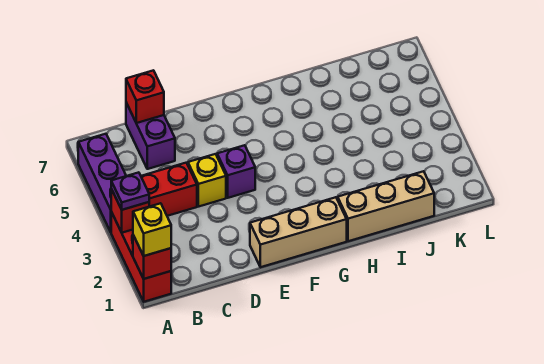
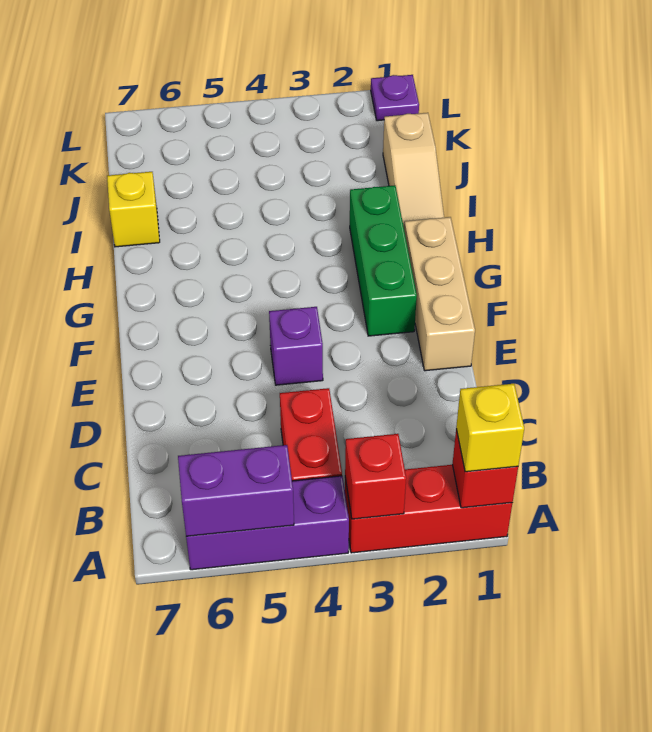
purple 1x1 plate [111,172,149,210] -> purple 1x1 plate moved to [371,75,419,121]
purple 1x2 brick [126,103,175,169] -> purple 1x2 brick moved to [178,445,294,536]
red 1x1 brick [126,70,164,123] -> none
yellow 1x1 brick [188,154,226,207] -> yellow 1x1 brick moved to [107,172,160,247]
none -> green 1x3 brick [350,185,417,336]
tan 1x3 brick [338,171,434,241] -> tan 1x3 slope [383,113,444,227]

